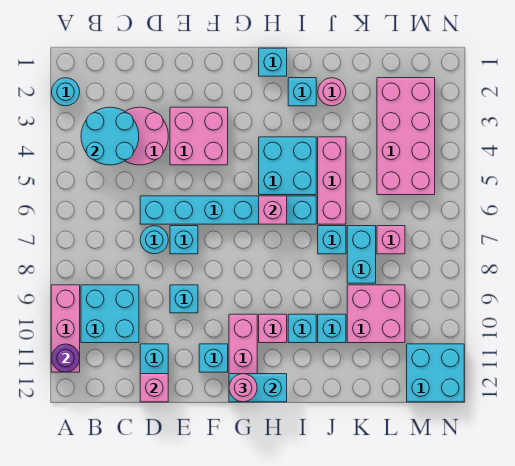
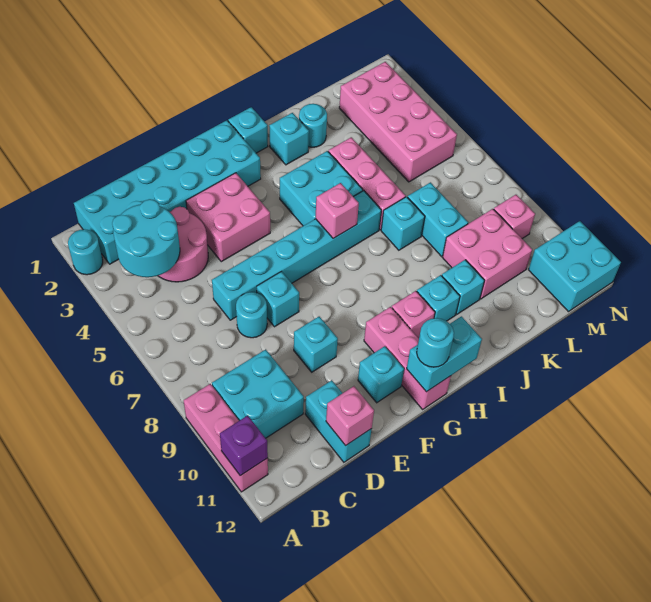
purple 1x1 round brick [51,344,80,372] -> purple 1x1 brick [220,416,268,476]
none -> cyan 2x6 brick [74,120,261,264]
pink 1x1 round brick [229,374,257,402] -> cyan 1x1 round brick [417,318,454,367]
pink 1x1 round brick [318,78,346,106] -> cyan 1x1 round brick [299,104,327,147]
pink 1x1 brick [377,226,405,254] -> pink 1x1 brick moved to [494,195,535,239]

